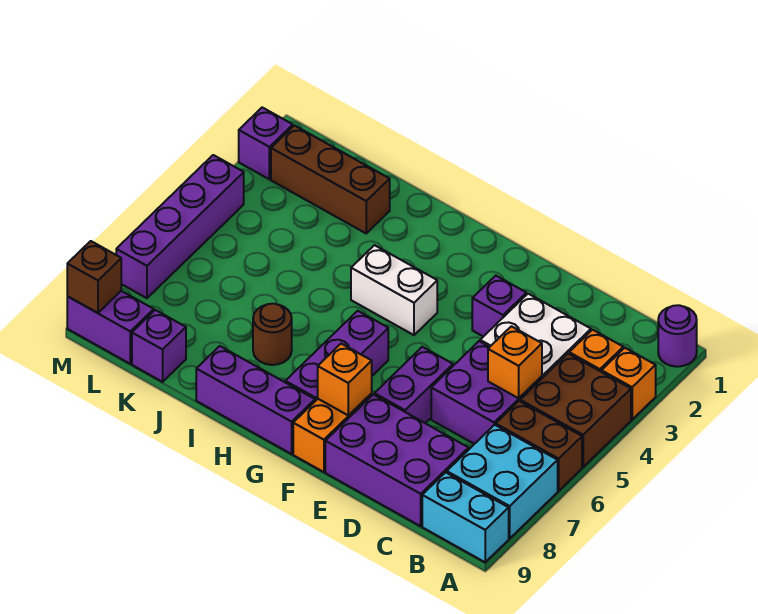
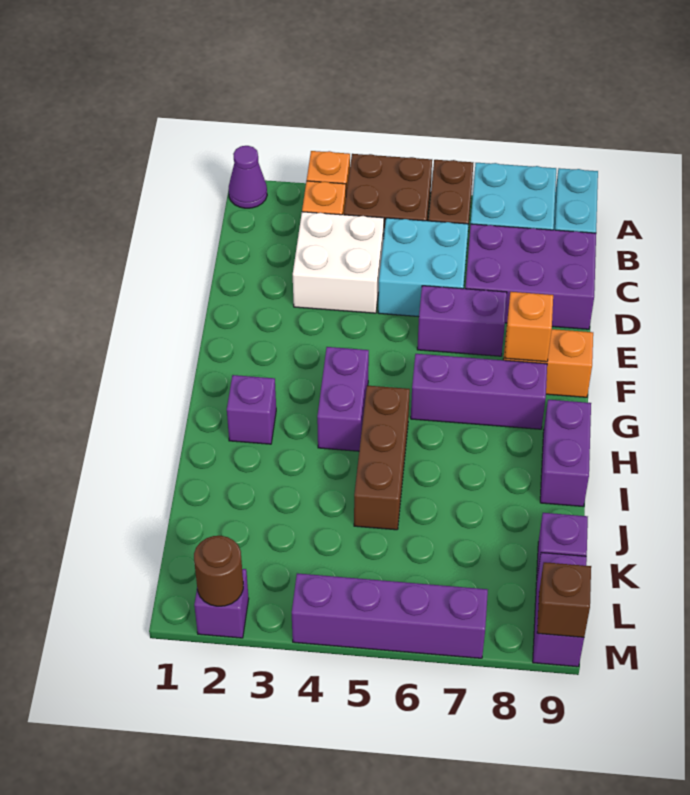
purple 1x1 round brick [658,305,697,367] -> purple 1x1 cone [229,146,267,208]
purple 2x2 brick [431,341,542,444] -> cyan 2x2 brick [378,218,469,317]
orange 1x1 brick [488,326,542,398] -> none
purple 2x3 brick [325,394,469,526] -> purple 2x3 brick turned to [465,224,596,329]
purple 1x1 brick [472,276,526,337] -> purple 1x1 brick moved to [227,375,276,444]
white 1x2 brick [351,245,437,335] -> purple 1x2 brick [317,347,369,451]
purple 1x3 brick [196,346,315,454] -> purple 1x2 brick [540,400,591,506]
brown 1x1 round brick [253,304,292,365] -> brown 1x1 round brick moved to [194,536,243,606]
brown 1x3 brick [271,125,390,233] -> brown 1x3 brick moved to [354,386,410,530]

